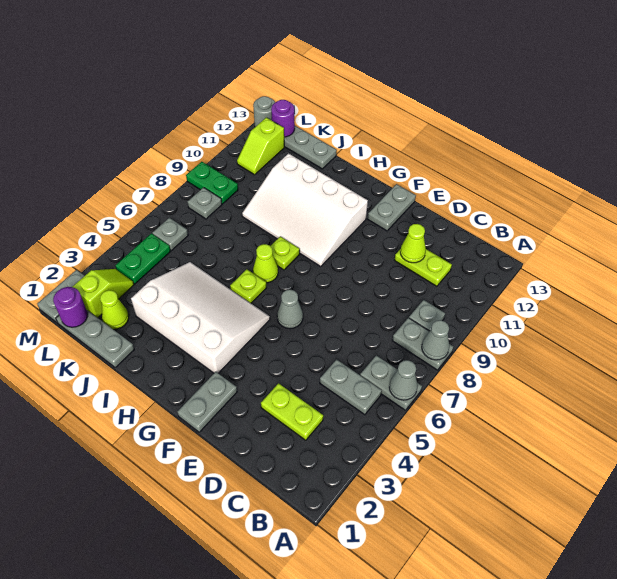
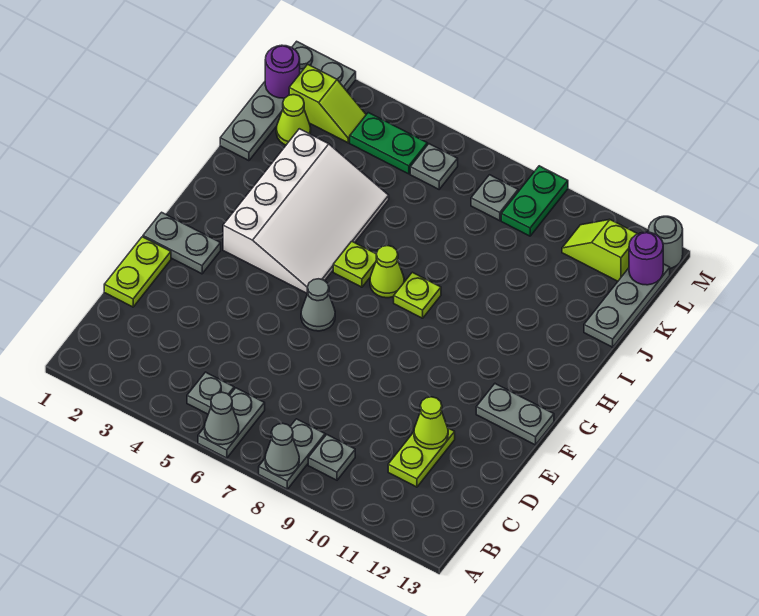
grey 1x2 plate [320,360,382,415] -> grey 1x1 plate [187,372,234,414]
lime 1x2 plate [261,384,323,440] -> lime 1x2 plate moved to [104,237,171,307]
white 3x4 slope [242,154,368,266] -> none

